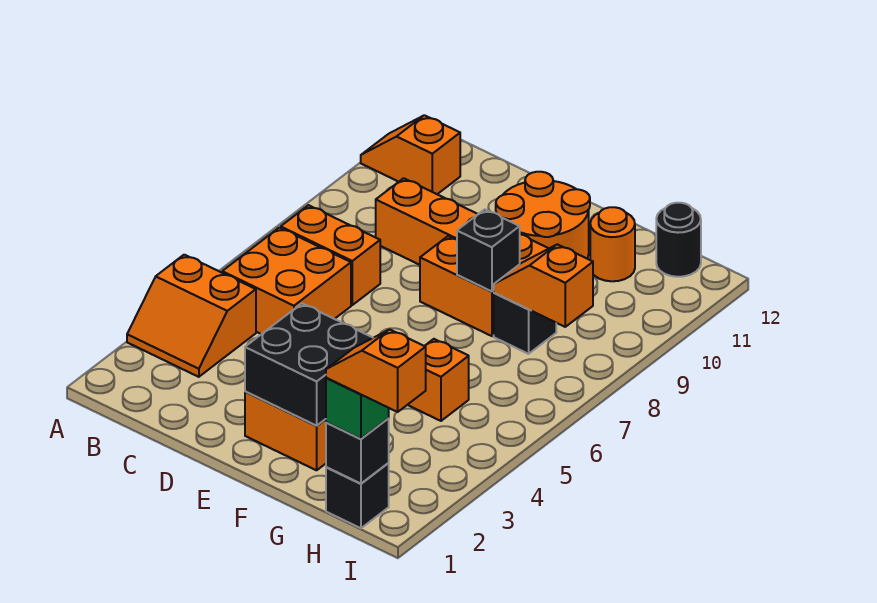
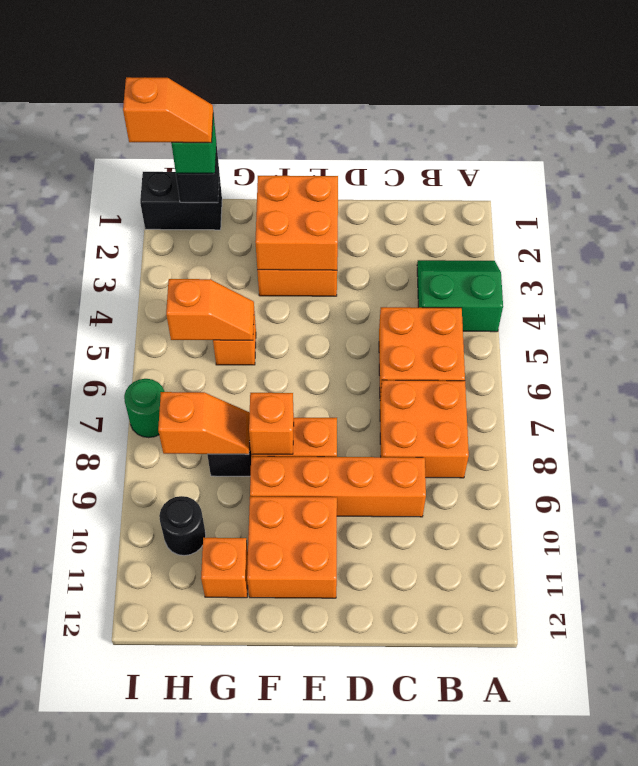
orange 2x2 slope [127,255,256,377] -> green 2x2 slope [417,260,503,332]
orange 1x2 slope [361,115,460,194] -> orange 1x2 slope moved to [166,279,254,340]
orange 1x2 brick [281,205,380,305] -> orange 2x2 brick [380,380,469,478]
black 2x2 brick [245,304,373,426] -> orange 2x2 brick [255,176,338,270]
orange 2x2 round brick [496,172,590,258] -> orange 2x2 brick [247,497,337,598]
black 1x1 brick [457,209,520,291] -> orange 1x1 brick [249,393,294,454]
orange 1x1 round brick [590,207,635,281] -> orange 1x1 brick [201,538,248,598]
black 1x1 brick [326,463,389,528] -> black 1x2 brick [140,172,222,230]
black 1x1 round brick [656,203,701,277] -> black 1x1 round brick moved to [159,496,206,556]
none -> green 1x1 round brick [124,379,165,438]

